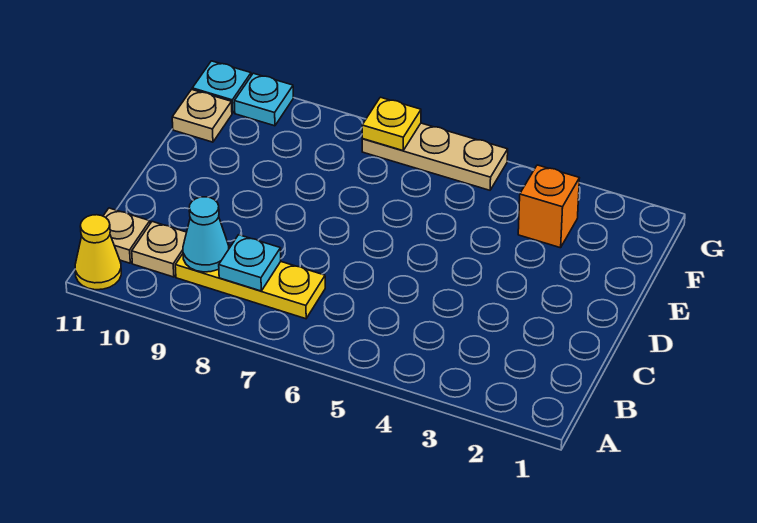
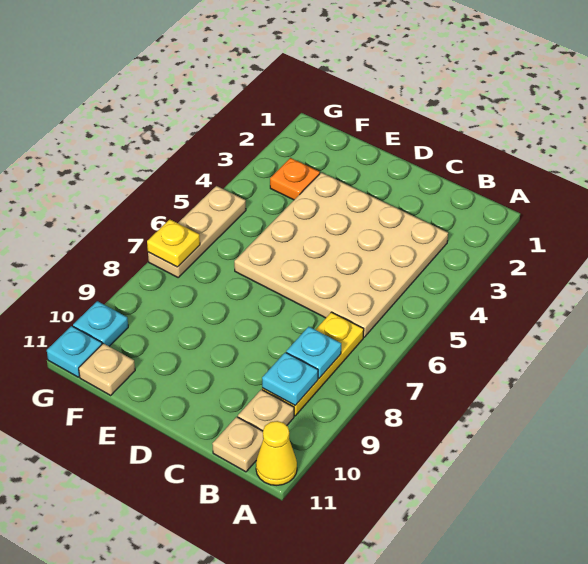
none -> tan 4x4 plate [234,173,448,337]
cyan 1x1 cone [183,197,229,272] -> cyan 1x1 plate [262,352,318,405]
orange 1x1 brick [518,165,579,248] -> orange 1x1 plate [270,158,320,200]

